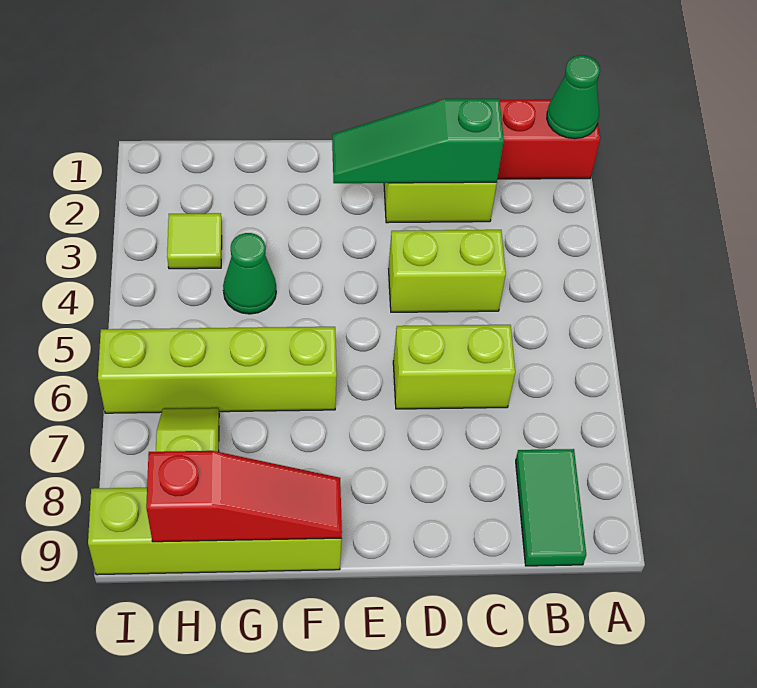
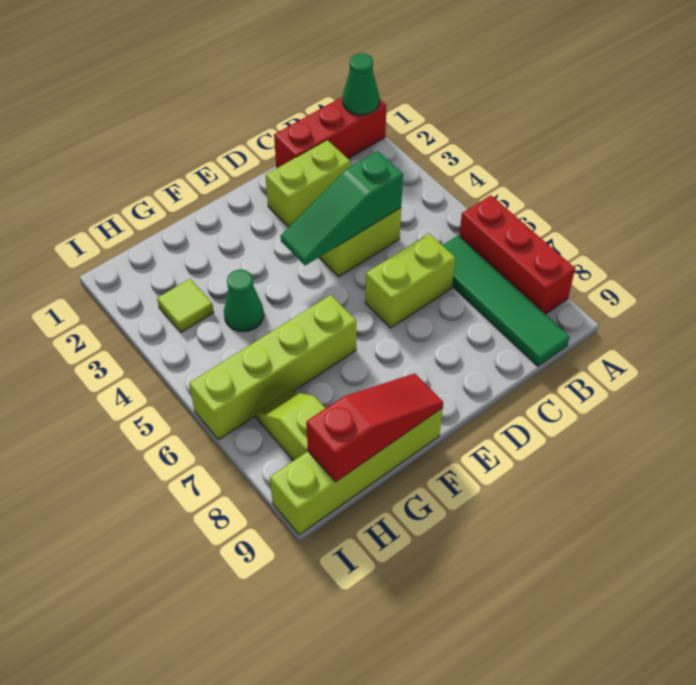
none -> red 1x3 brick [459,195,575,314]
green 1x2 tile [516,449,586,566] -> green 1x4 tile [442,236,569,366]
green 1x3 slope [332,99,504,183] -> green 1x3 slope moved to [281,151,403,266]

